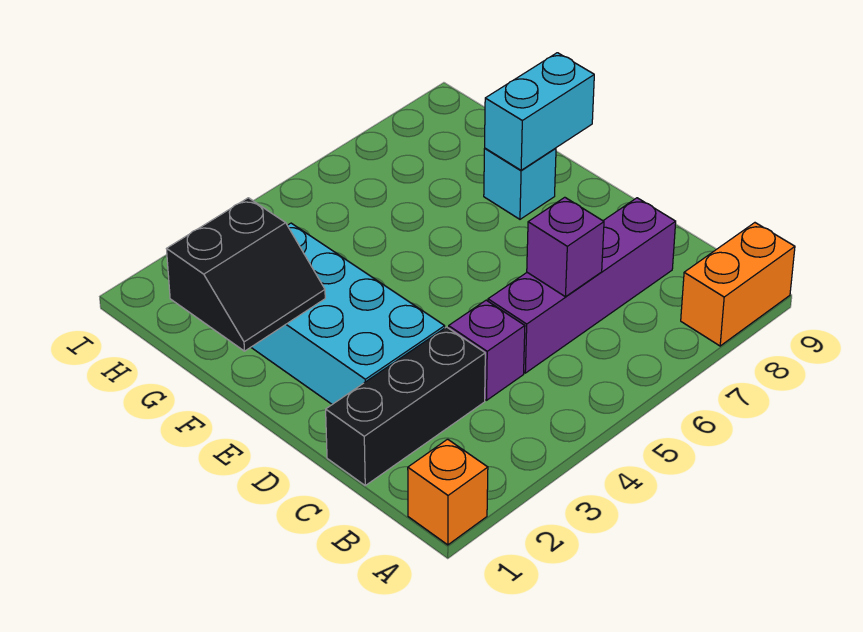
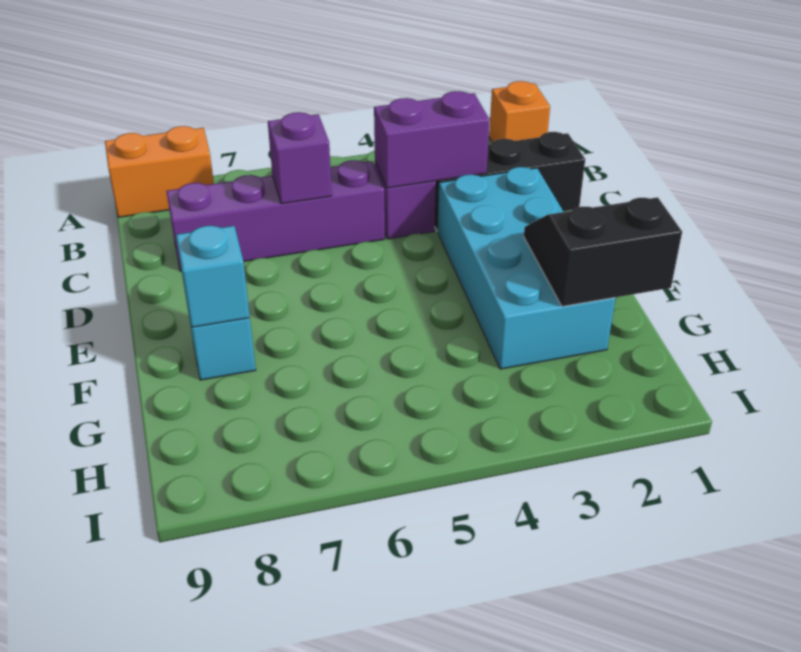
none -> purple 1x2 brick [374,91,490,188]
cyan 1x2 brick [485,53,594,170] -> cyan 1x1 brick [176,226,250,327]

